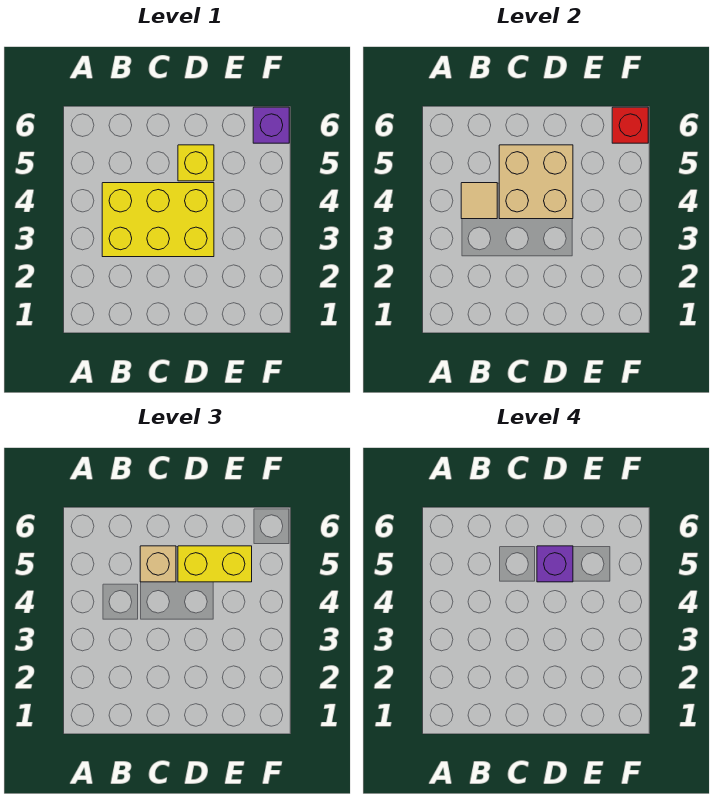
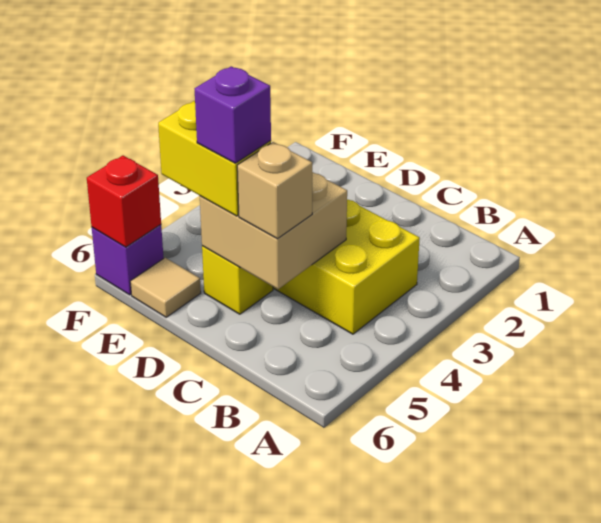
tan 1x1 tile [461,183,497,219] -> tan 1x1 tile moved to [130,258,201,317]

